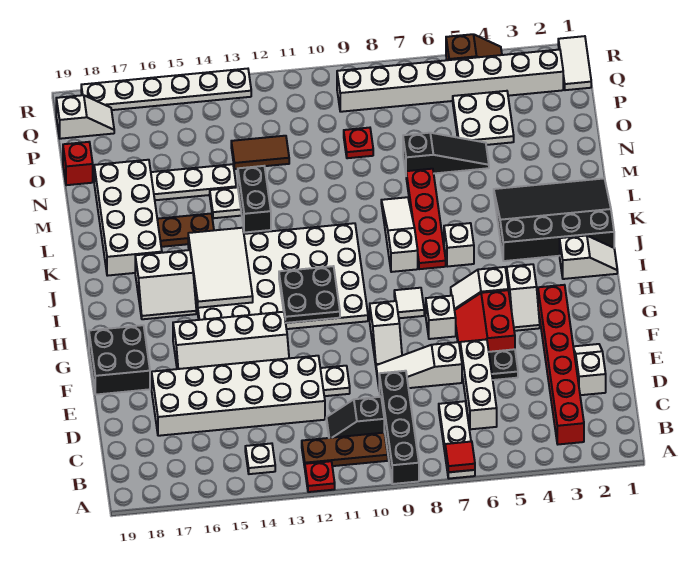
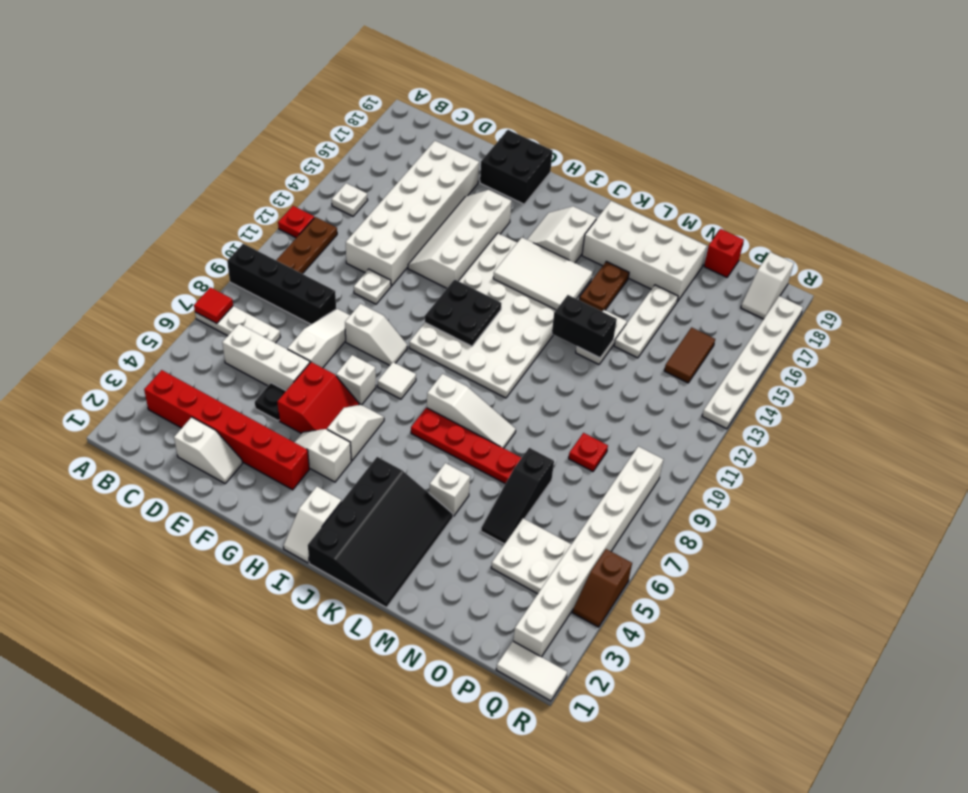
black 1x2 slope [326,397,384,438] -> none
red 2x2 slope [455,290,515,352] -> red 2x2 slope turned to [277,362,360,434]
white 1x2 slope [370,301,402,365] -> white 1x2 slope turned to [345,304,407,365]
white 1x1 brick [444,223,474,267] -> white 1x1 brick moved to [429,463,470,516]
brown 1x2 tile [231,136,289,169] -> brown 1x2 tile moved to [664,327,715,383]

